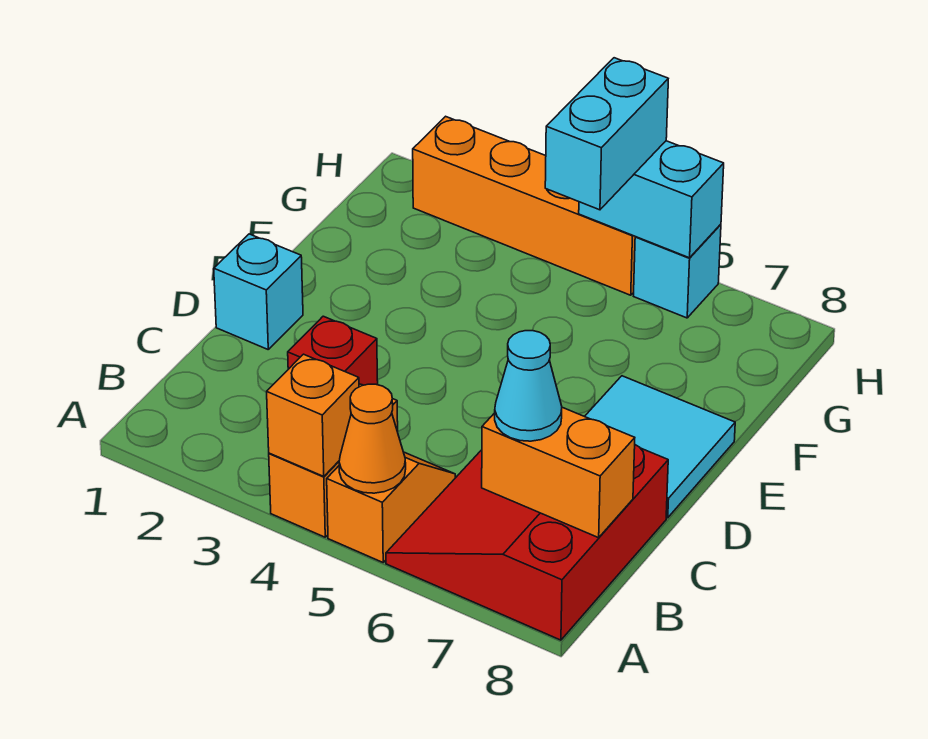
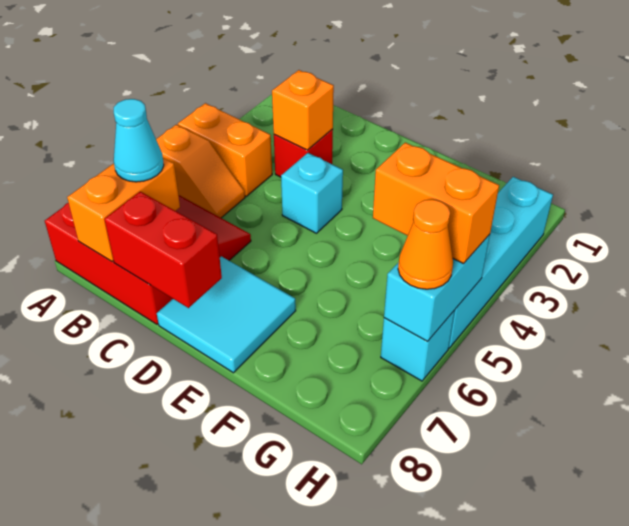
orange 1x1 brick [267,354,359,477] -> orange 1x1 brick moved to [272,70,334,150]
orange 1x1 cone [339,384,406,493] -> orange 1x1 cone moved to [398,199,453,289]
none -> red 1x2 brick [104,192,222,308]
cyan 1x1 brick [214,234,303,349] -> cyan 1x1 brick moved to [281,153,343,233]
cyan 1x2 brick [545,58,668,210] -> orange 1x2 brick [373,142,499,264]
orange 1x4 brick [413,116,635,295] -> cyan 1x4 brick [449,177,553,348]

